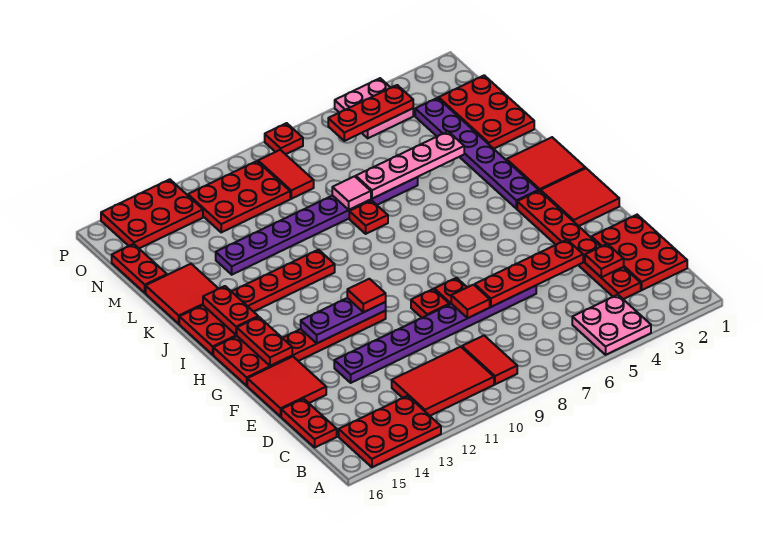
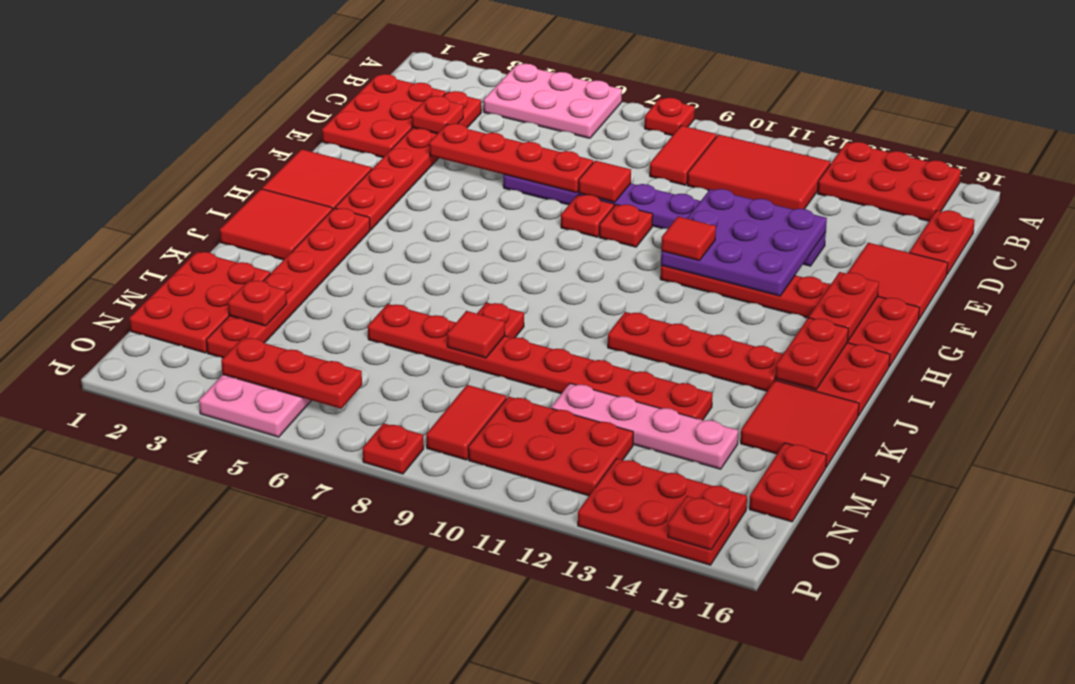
pink 2x2 plate [572,295,651,355] -> pink 2x3 plate [484,64,622,138]
none -> red 1x1 plate [645,98,695,136]
purple 1x3 plate [301,298,386,343] -> purple 3x3 plate [661,189,827,296]
purple 1x6 plate [415,98,539,209] -> red 1x6 plate [206,208,370,358]
pink 1x4 plate [356,132,464,199] -> pink 1x4 plate moved to [551,383,738,469]
purple 1x8 plate [216,177,418,275] -> red 1x8 plate [368,304,713,420]
pink 1x1 tile [332,176,371,210] -> red 1x1 tile [447,311,505,358]
none -> red 1x1 plate [228,280,287,326]
none -> red 1x1 plate [668,496,730,550]

